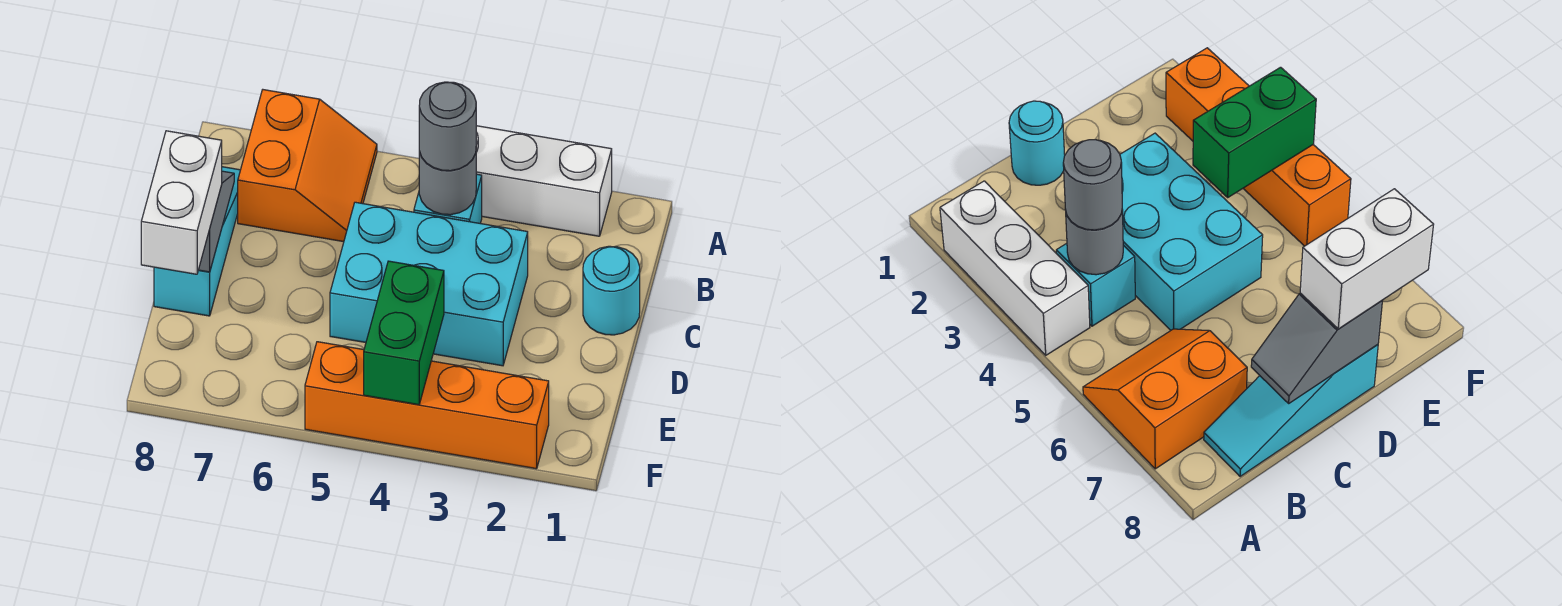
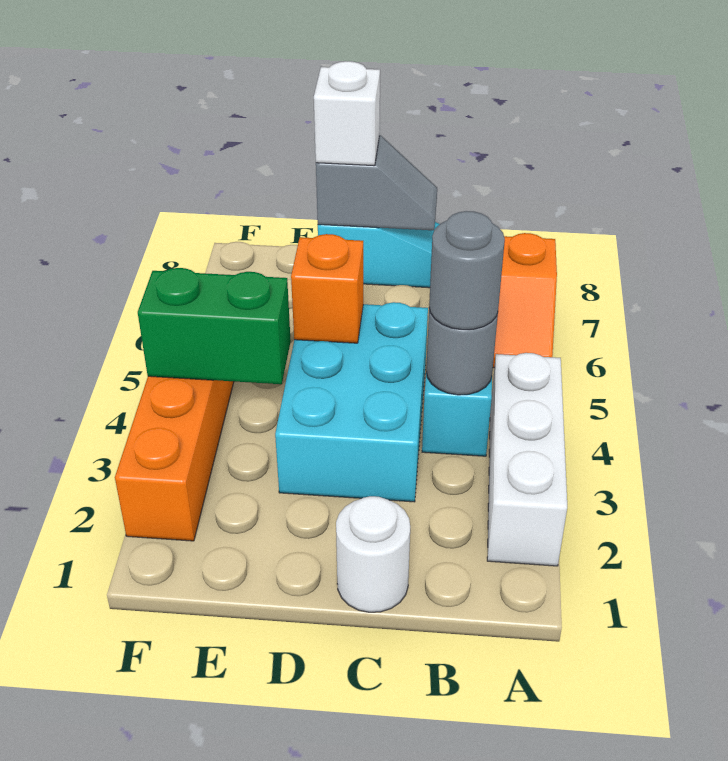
cyan 1x1 round brick [583,246,640,335] -> white 1x1 round brick [336,496,410,612]
none -> orange 1x1 brick [291,234,363,343]
white 1x2 brick [141,131,222,274] -> white 1x1 brick [314,61,380,166]

